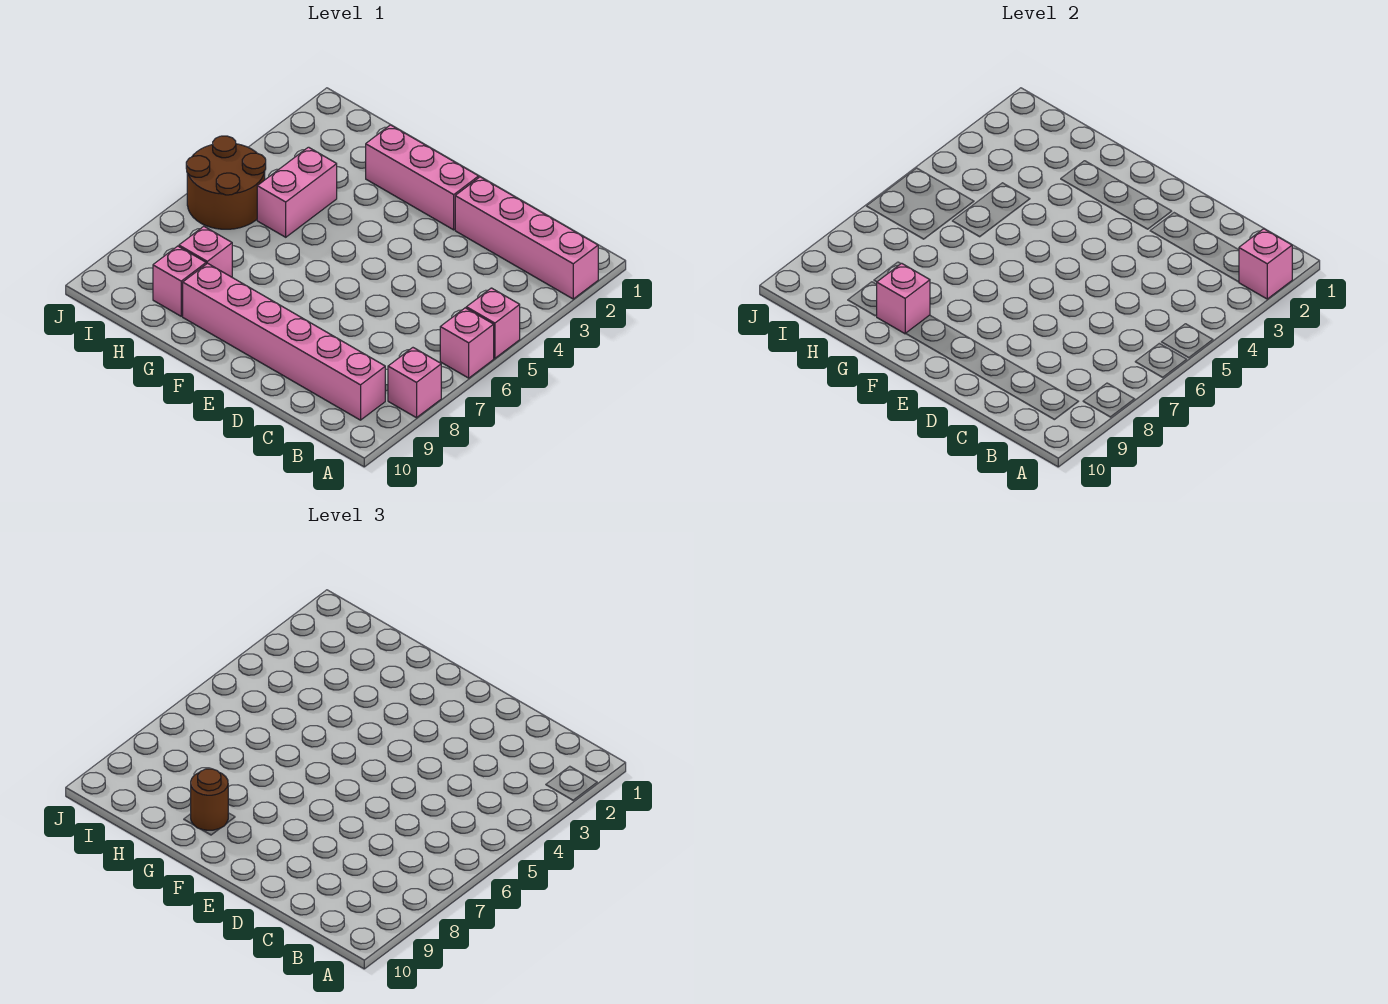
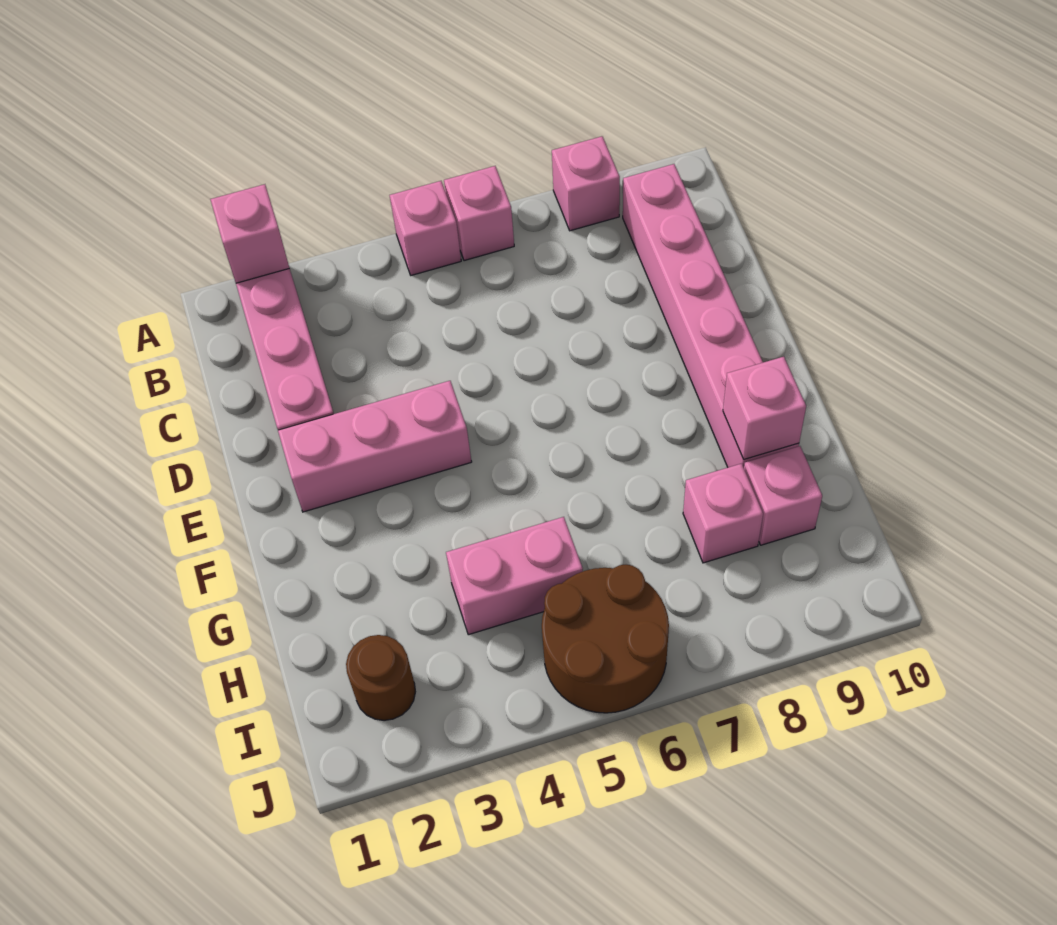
pink 1x3 brick [366,125,479,230] -> pink 1x3 brick turned to [278,381,472,512]
brown 1x1 round brick [191,769,228,830] -> brown 1x1 round brick moved to [346,635,415,720]

